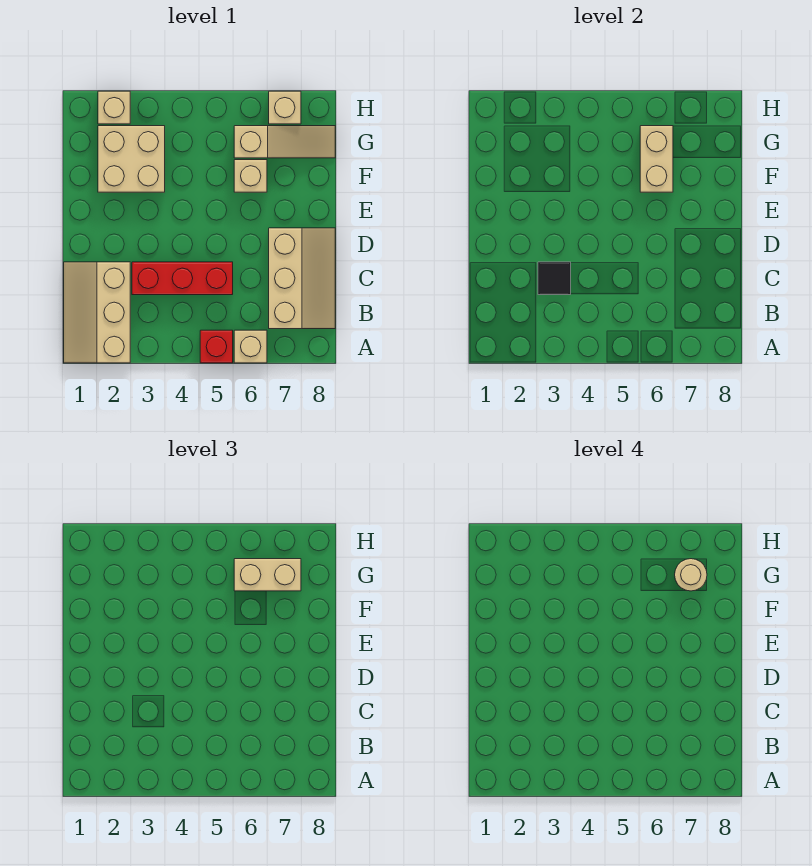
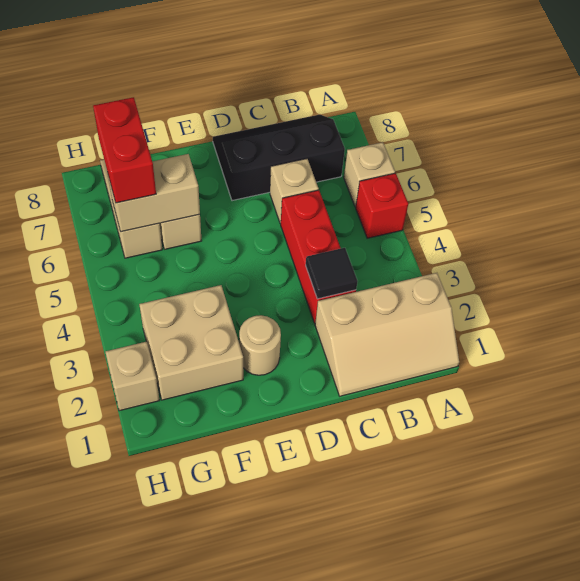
tan 2x3 slope [269,228,335,329] -> black 2x3 slope [213,115,345,201]
tan 1x2 brick [234,559,301,591] -> red 1x2 brick [93,97,156,203]
tan 1x1 round brick [675,559,707,591] -> tan 1x1 round brick moved to [239,315,281,375]
tan 1x1 brick [269,91,301,124] -> tan 1x1 brick moved to [270,159,318,224]

